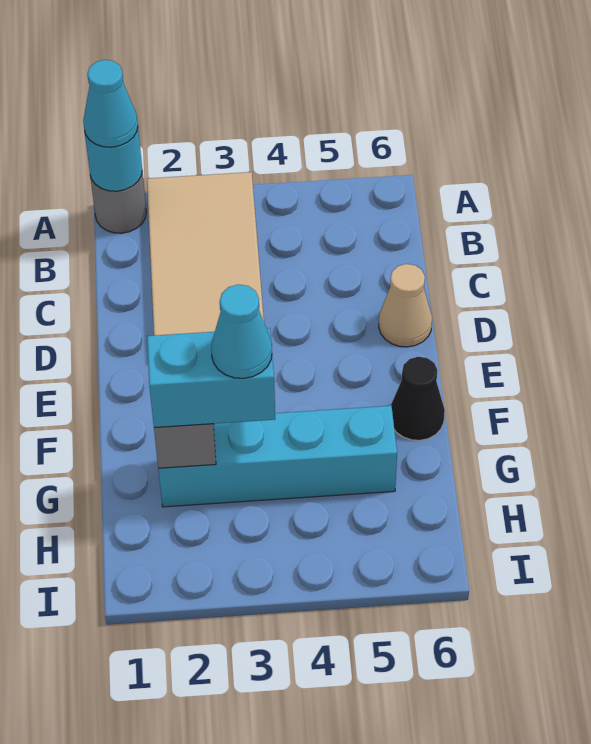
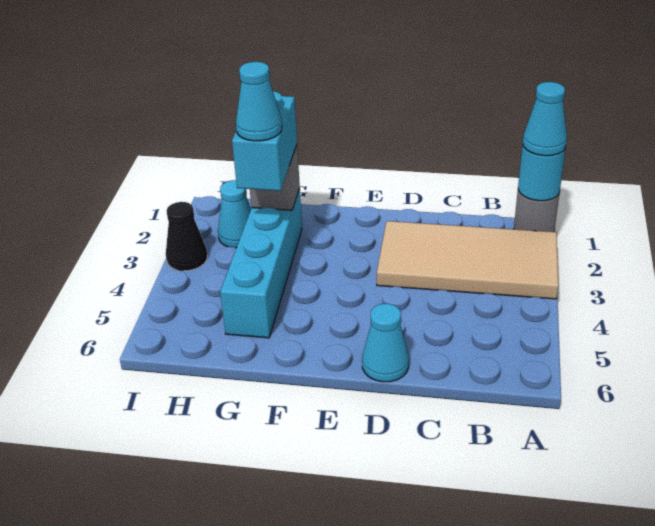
tan 1x1 cone [379,264,432,347] -> cyan 1x1 cone [362,304,409,382]
black 1x1 cone [391,357,445,440] -> black 1x1 cone moved to [166,202,207,271]
none -> cyan 1x1 cone [218,180,251,248]

